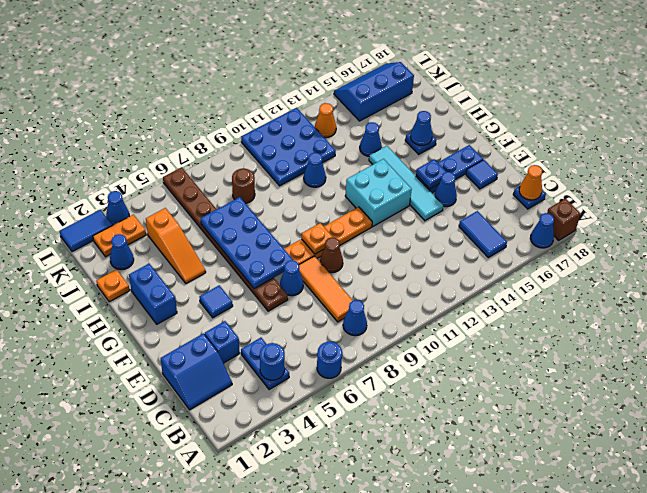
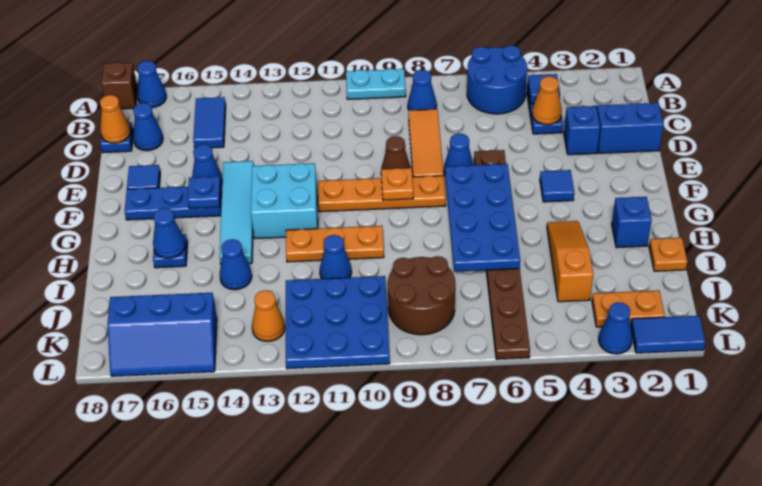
blue 1x1 round brick [317,342,342,378] -> blue 2x2 round brick [467,45,527,114]
none -> cyan 1x2 plate [346,68,406,99]
blue 1x1 round brick [260,343,285,380] -> blue 1x1 tile [528,74,560,104]
none -> orange 1x1 cone [532,76,562,125]
blue 1x2 brick [129,264,177,324] -> blue 1x1 brick [612,197,652,248]
none -> orange 1x3 plate [286,226,384,262]
blue 1x1 cone [110,234,134,270] -> blue 1x1 cone moved to [133,103,163,151]
brown 1x1 round brick [232,169,255,203] -> brown 2x2 round brick [388,256,455,335]

